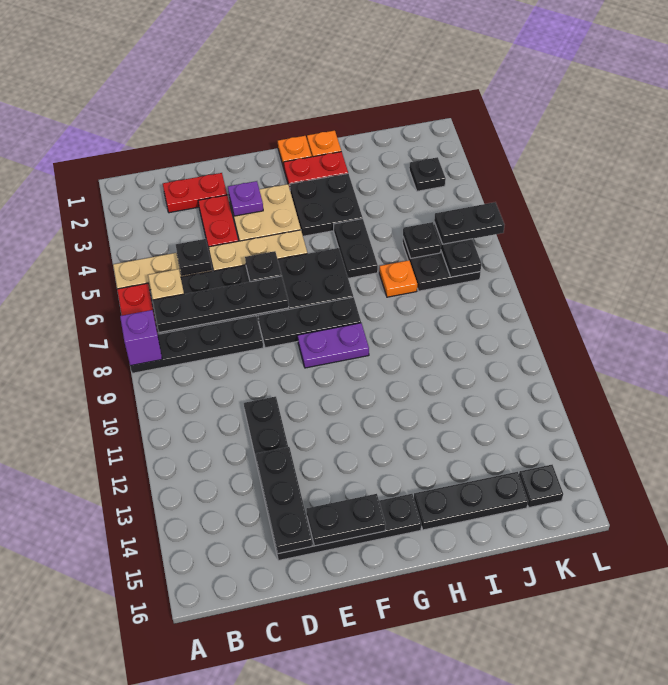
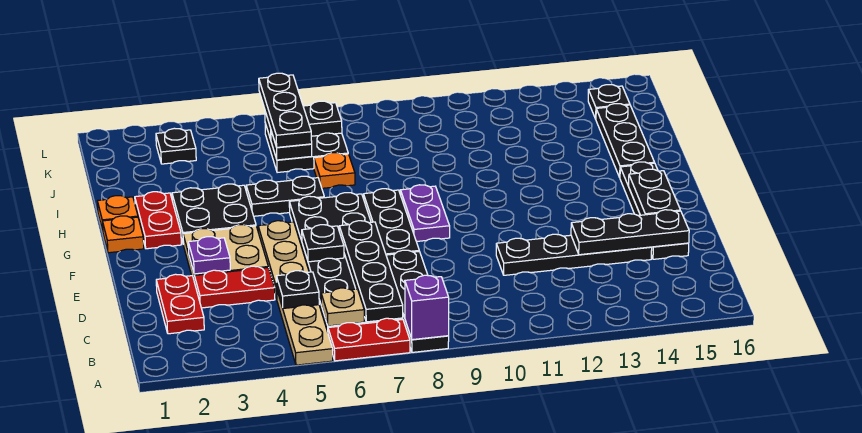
black 1x2 plate [434,202,504,244] -> black 1x3 plate [259,73,312,147]

